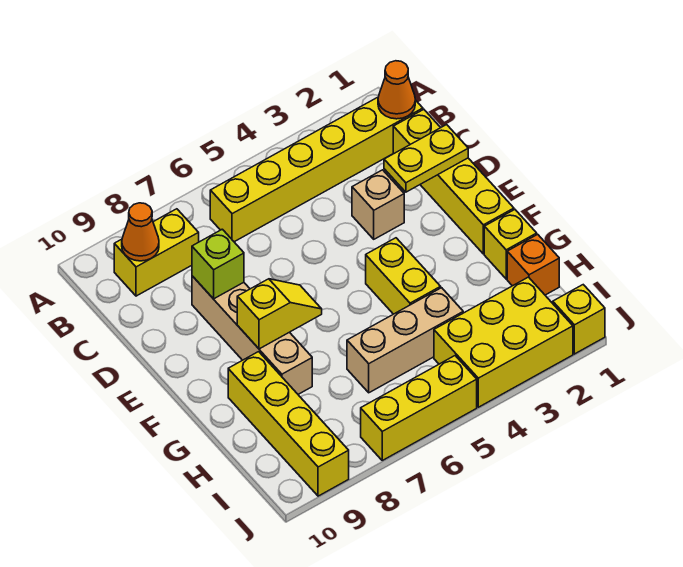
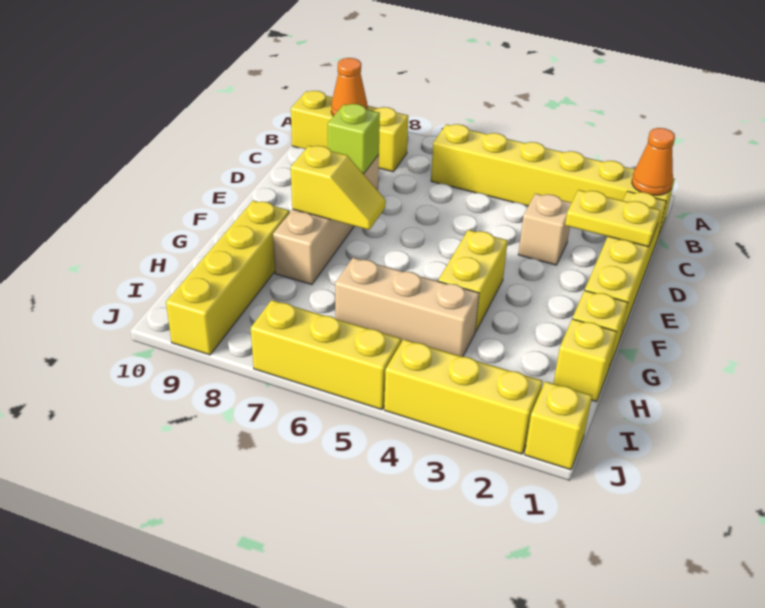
yellow 1x2 brick [114,209,199,296] -> yellow 1x3 brick [291,91,408,172]
orange 1x1 brick [507,234,559,295] -> yellow 1x1 brick [553,319,617,402]
yellow 2x3 brick [434,277,573,407] -> yellow 1x3 brick [384,339,543,454]

